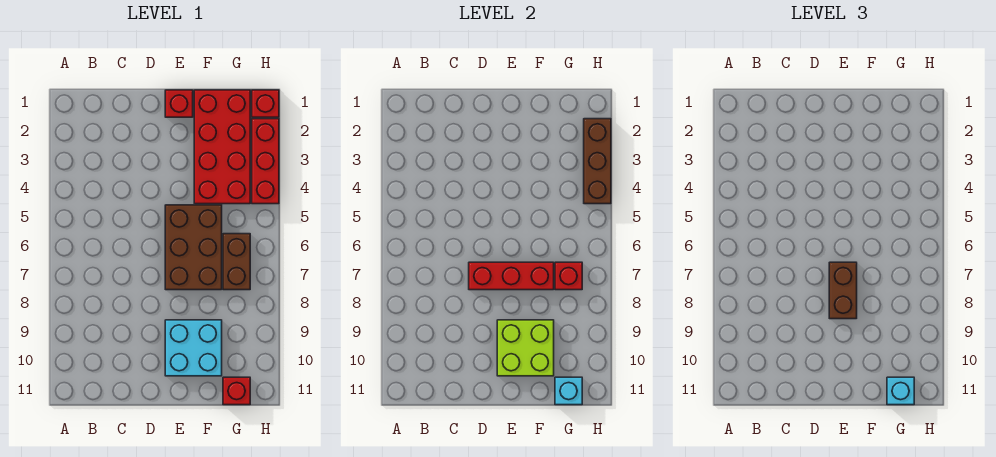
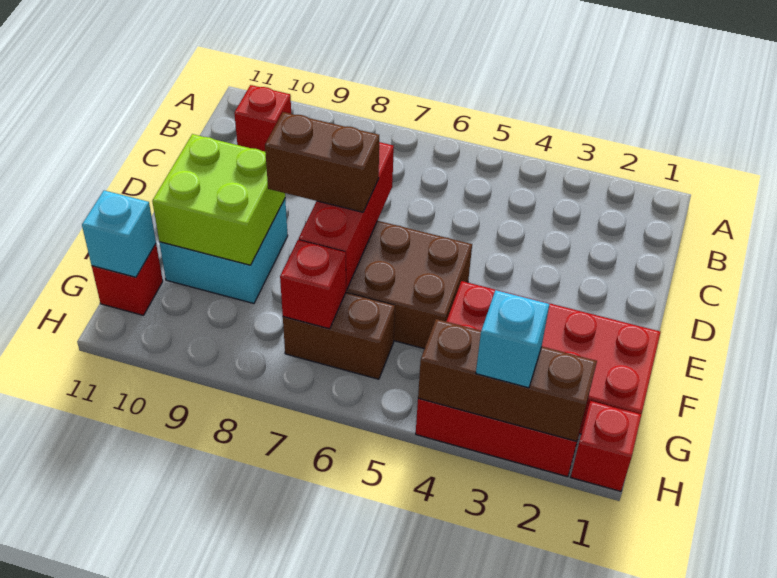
red 1x1 brick [165,90,193,117] -> red 1x1 brick moved to [234,85,291,152]
cyan 1x1 brick [887,377,914,405] -> cyan 1x1 brick moved to [476,290,549,388]

